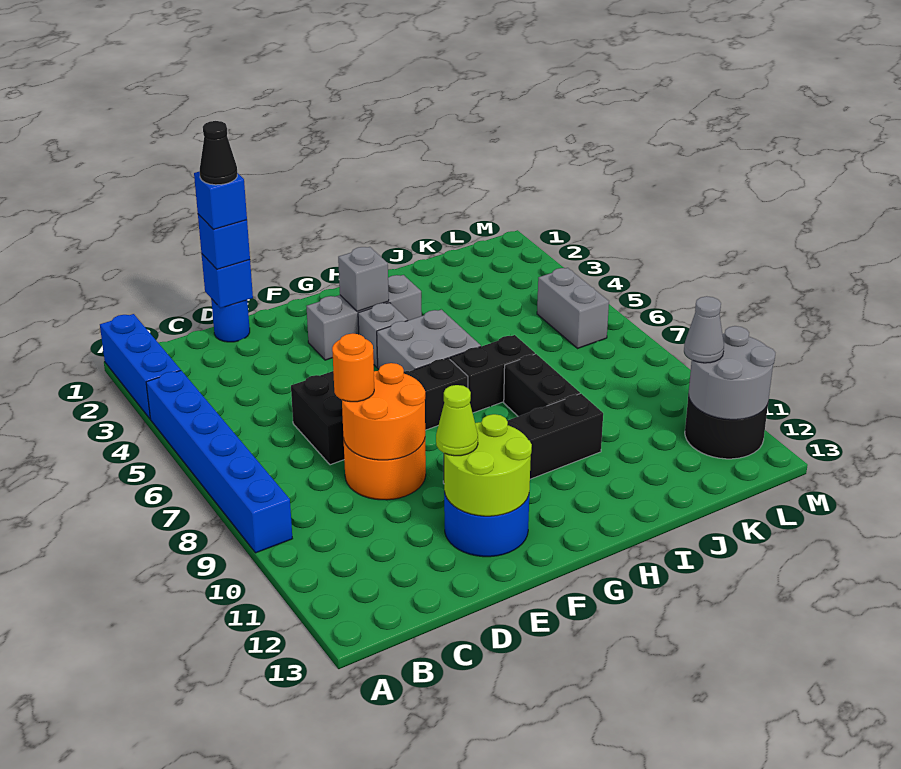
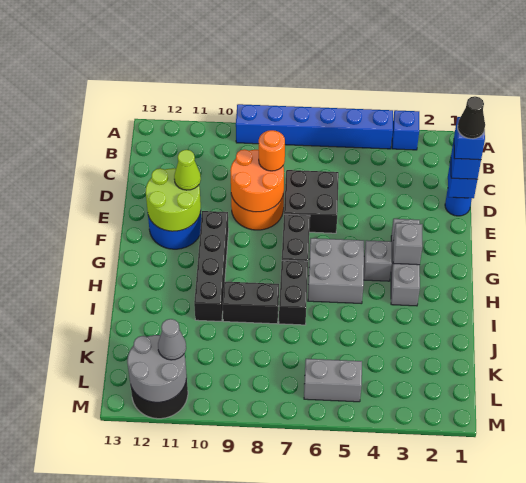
blue 1x3 brick [100,314,181,419] -> blue 1x1 brick [392,110,419,150]

